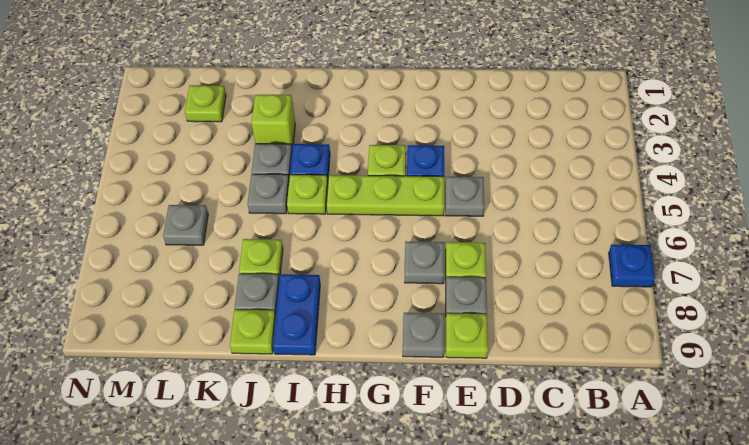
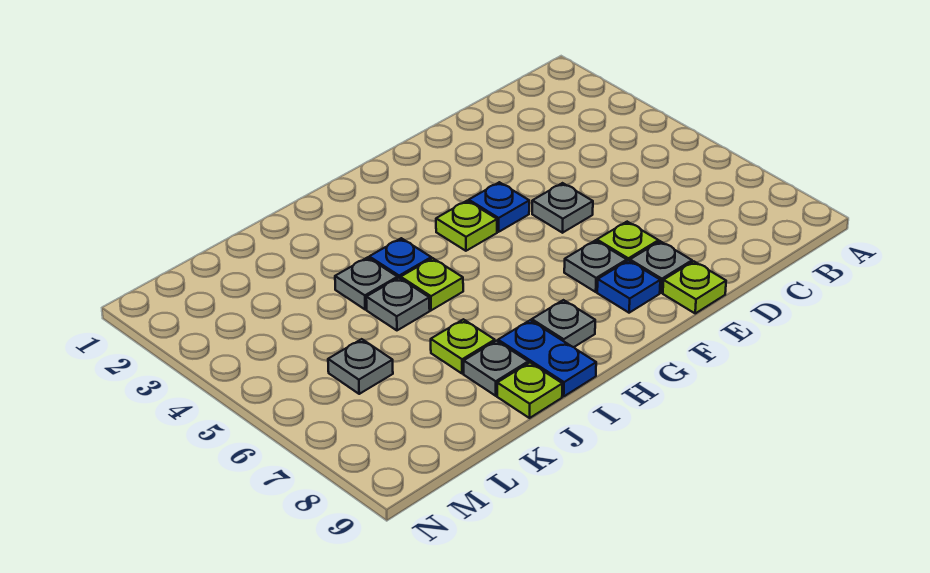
blue 1x1 plate [609,244,655,287] -> blue 1x1 plate moved to [597,260,660,313]
lime 1x3 plate [327,175,444,216] -> none
grey 1x1 plate [403,313,444,357] -> grey 1x1 plate moved to [532,300,595,347]
lime 1x1 brick [252,94,295,149] -> none
lime 1x1 plate [185,85,226,122] -> none

